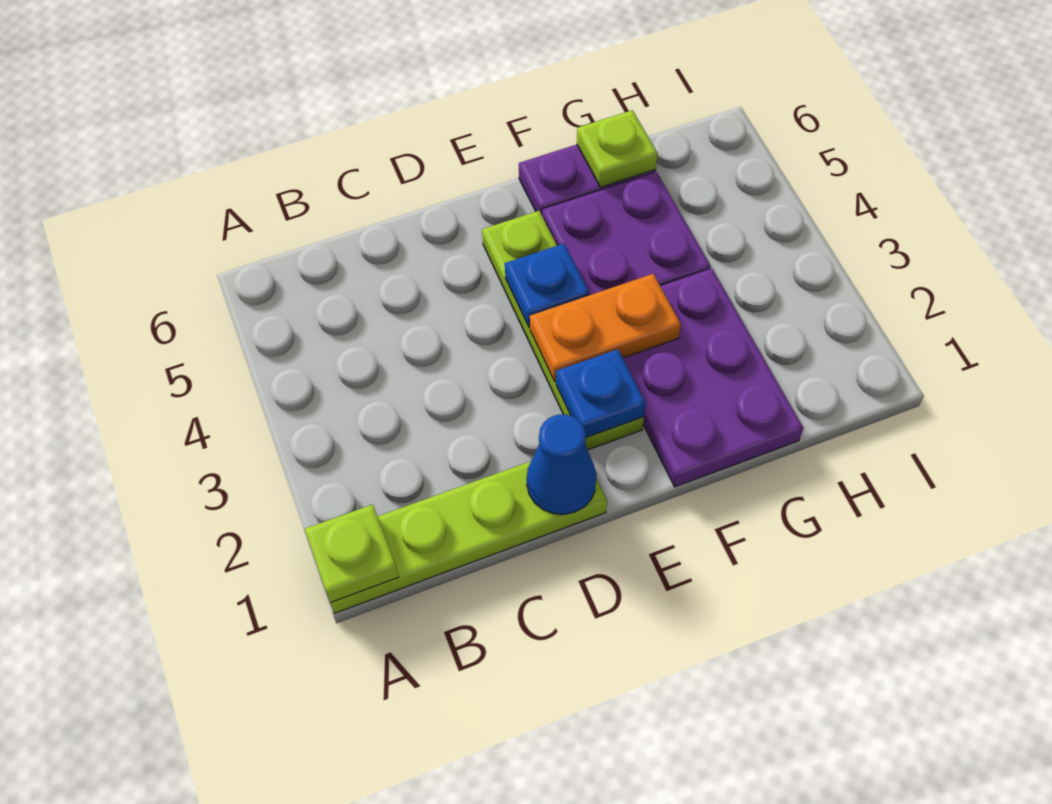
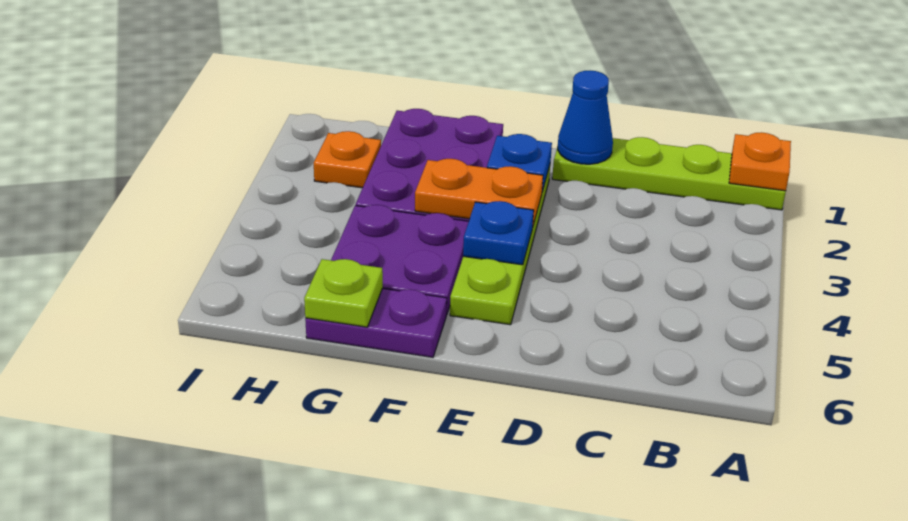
lime 1x1 plate [305,504,399,603] -> orange 1x1 plate [729,132,791,191]
none -> orange 1x1 plate [314,131,381,188]

